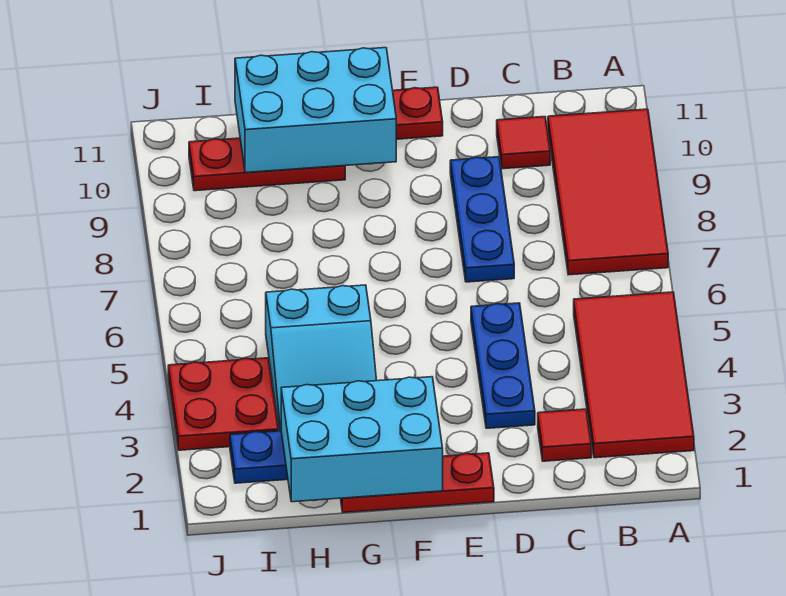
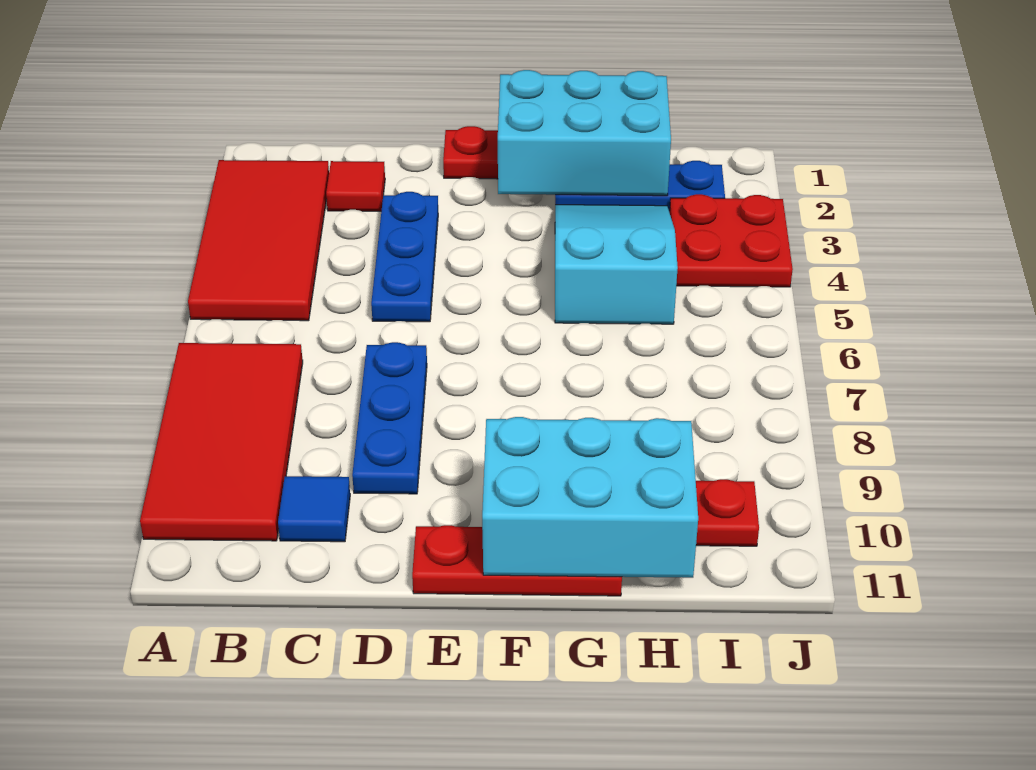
red 1x1 tile [497,117,550,169] -> blue 1x1 tile [278,476,350,542]

